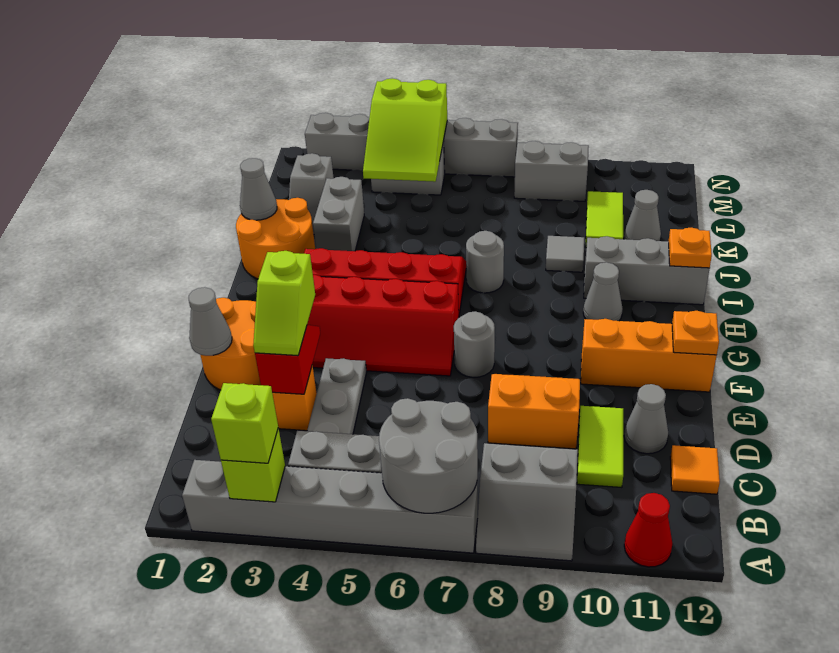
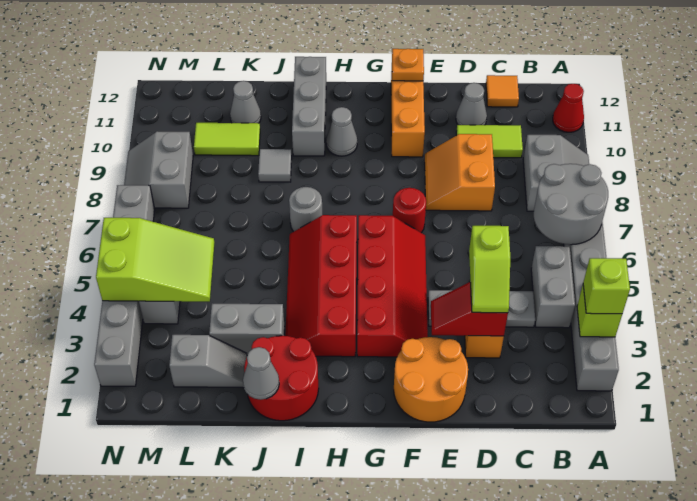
lime 1x2 slope [253,251,315,356] -> lime 1x2 slope turned to [469,226,510,313]
grey 1x1 cone [189,287,232,356] -> none
grey 1x1 round brick [454,311,495,377] -> red 1x1 round brick [393,188,426,233]
orange 2x2 round brick [236,198,315,279] -> red 2x2 round brick [244,336,319,421]
orange 1x1 plate [669,228,712,268] -> none

